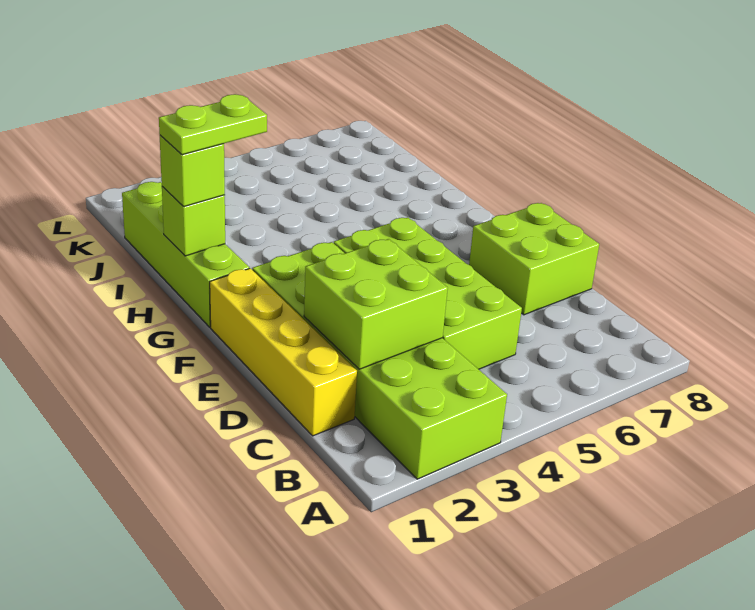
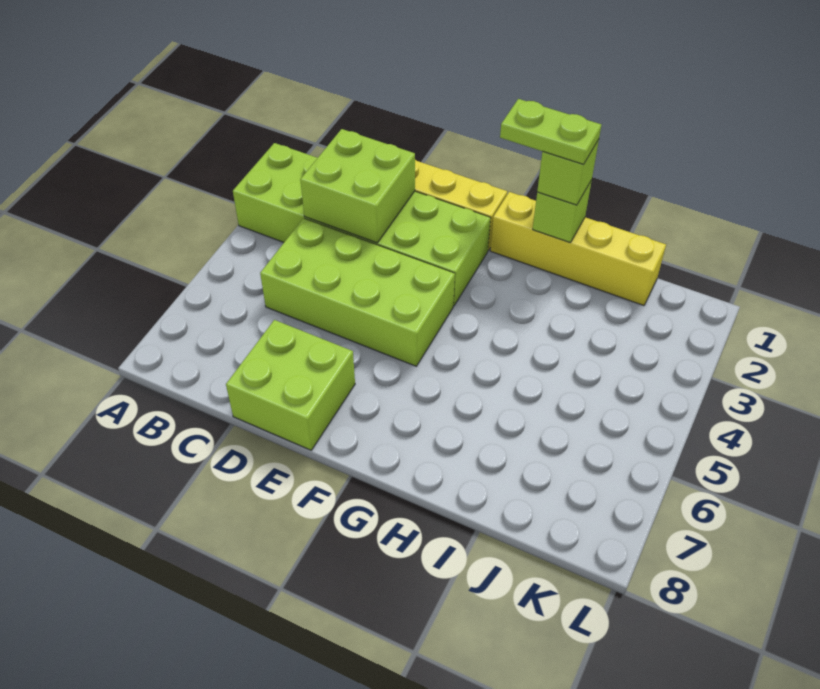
lime 1x4 brick [122,182,249,327] -> yellow 1x4 brick [490,192,666,306]
lime 1x2 plate [159,94,267,155] -> lime 1x2 plate turned to [500,99,601,164]

